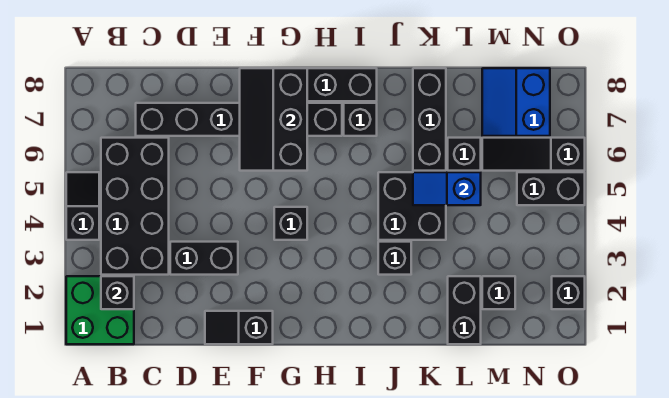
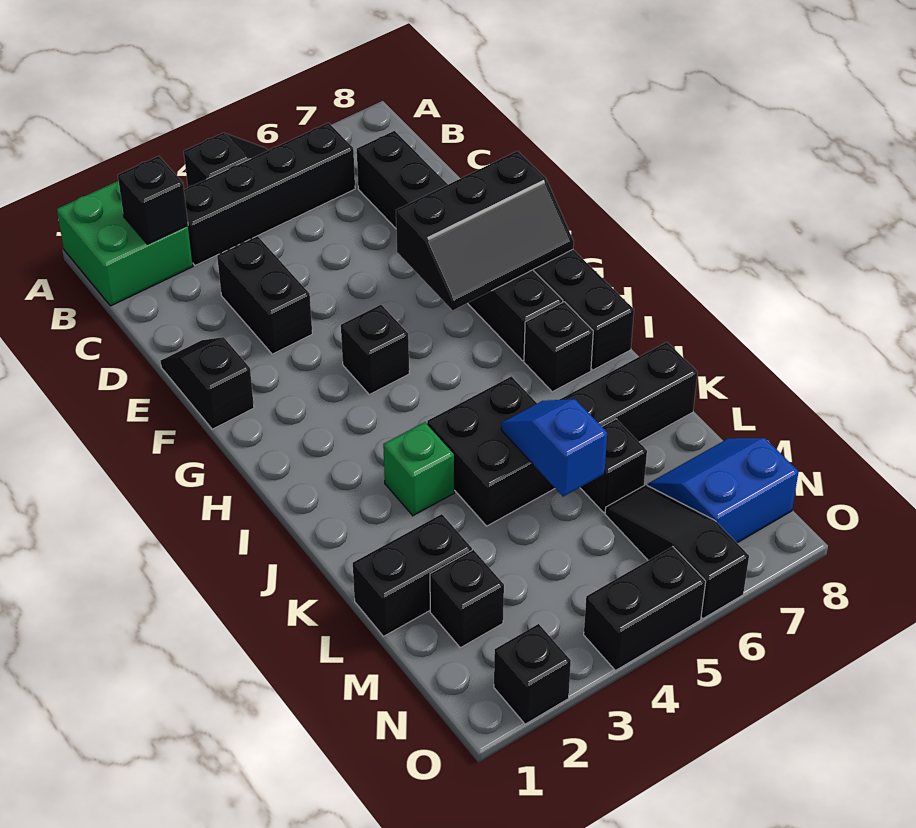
black 2x4 brick [101,138,169,275] -> black 1x4 brick [184,123,355,265]
black 2x3 slope [240,68,307,171] -> black 2x3 slope turned to [396,151,574,311]
black 1x1 brick [378,242,411,275] -> green 1x1 brick [383,422,454,516]
black 1x2 brick [517,172,585,205] -> black 1x2 brick turned to [584,547,706,670]

